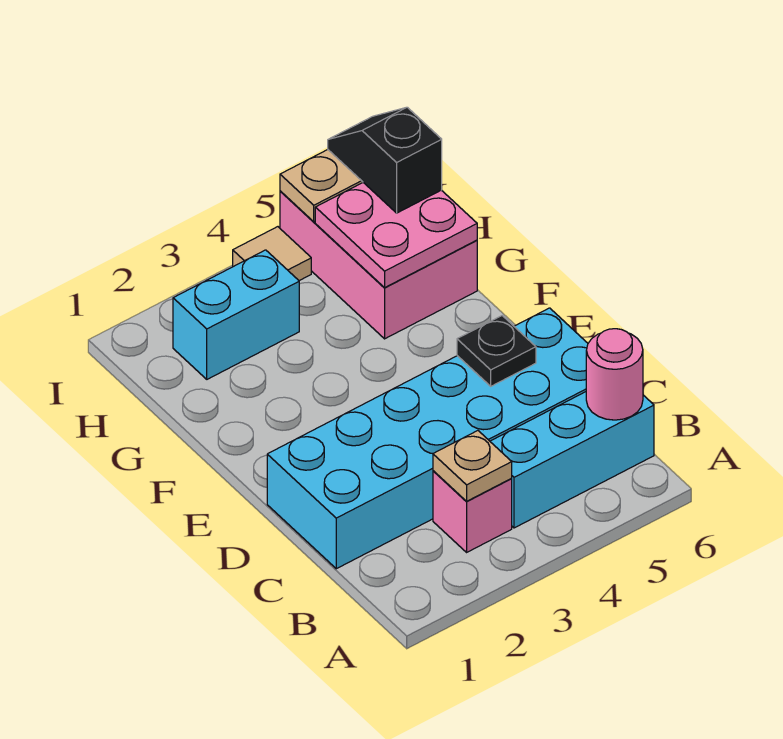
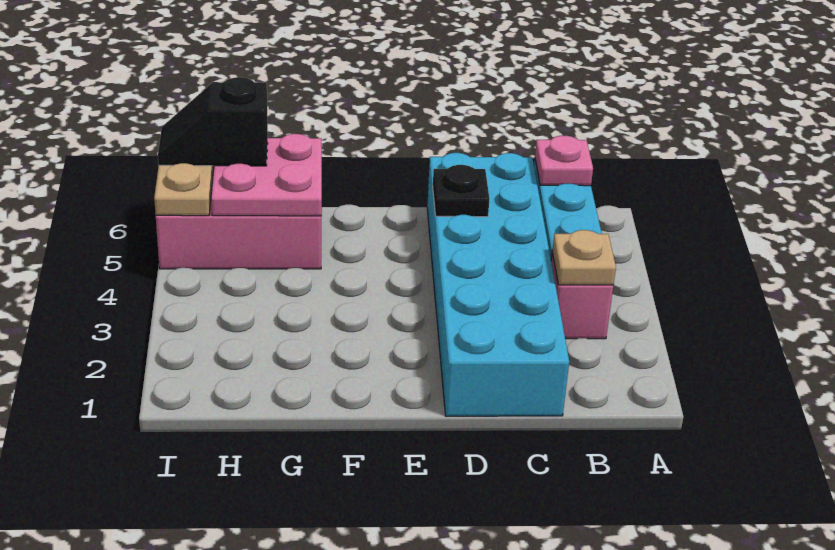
pink 1x1 round brick [586,329,643,420] -> pink 1x1 plate [535,136,593,186]
cyan 1x2 brick [173,250,299,379] -> none
tan 1x1 tile [233,227,311,281] -> none

